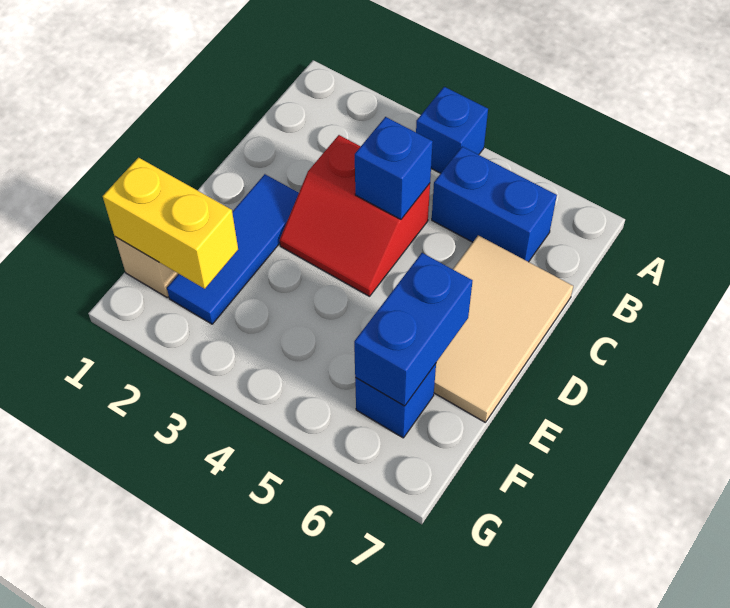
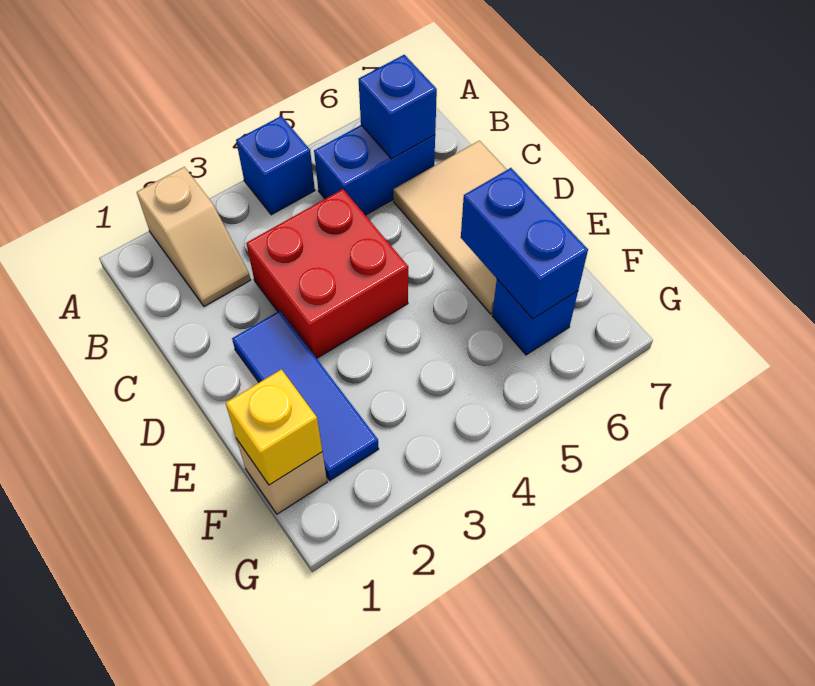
none -> tan 1x2 slope [137,167,251,307]
red 2x2 slope [280,135,430,296] -> red 2x2 brick [246,189,408,358]
blue 1x1 brick [355,117,433,219] -> blue 1x1 brick moved to [359,55,437,159]
yellow 1x2 brick [103,158,238,289] -> yellow 1x1 brick [226,369,322,485]

